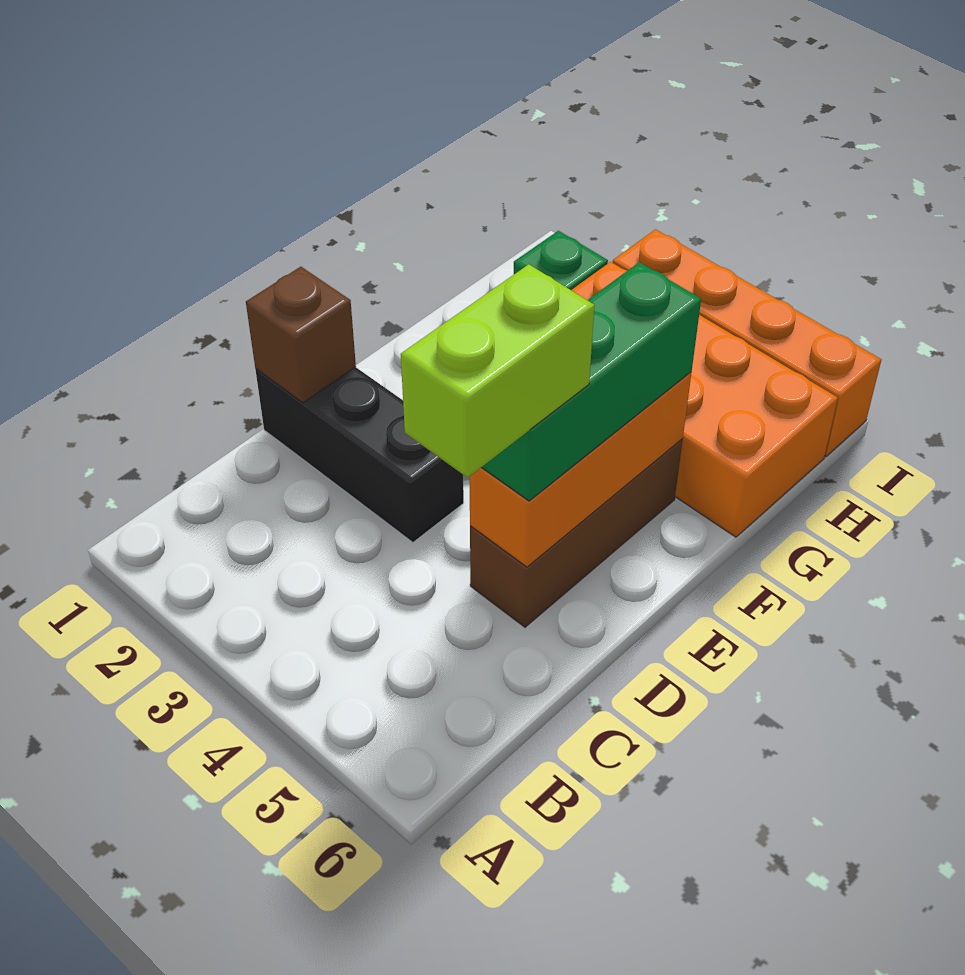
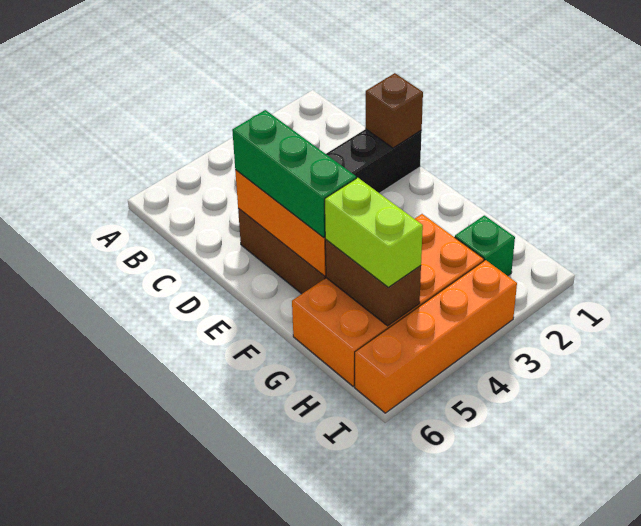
lime 1x2 brick [401,264,594,478] -> lime 1x2 brick moved to [325,178,423,287]
none -> brown 1x2 brick [325,239,421,326]

